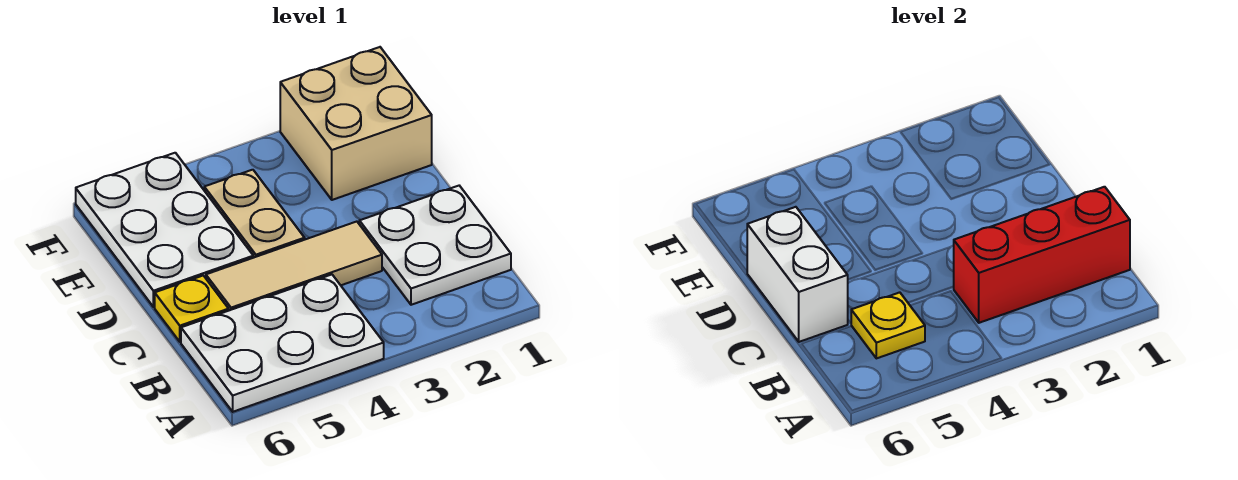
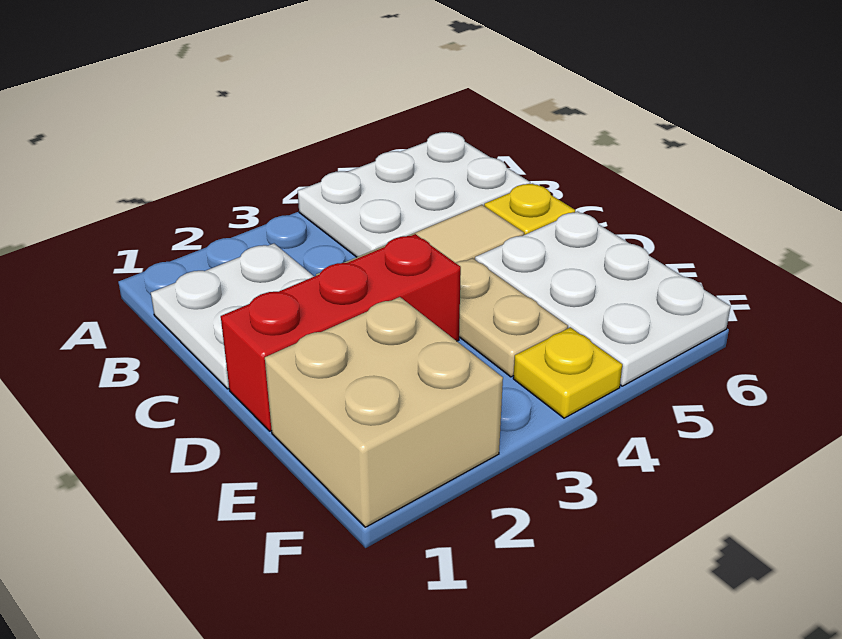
red 1x3 brick [954,187,1130,323] -> red 1x3 brick moved to [221,234,461,431]
yellow 1x1 plate [851,292,925,358] -> yellow 1x1 plate moved to [513,327,622,418]
white 1x2 brick [747,207,848,342] -> none

